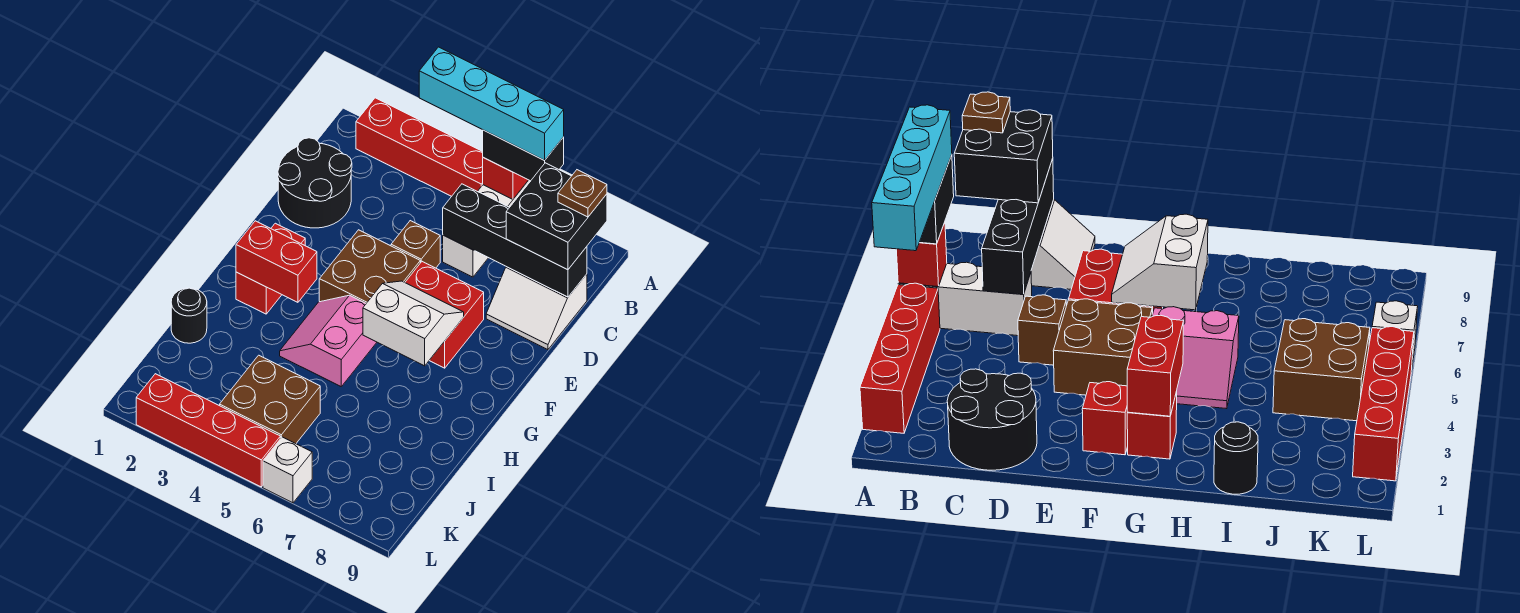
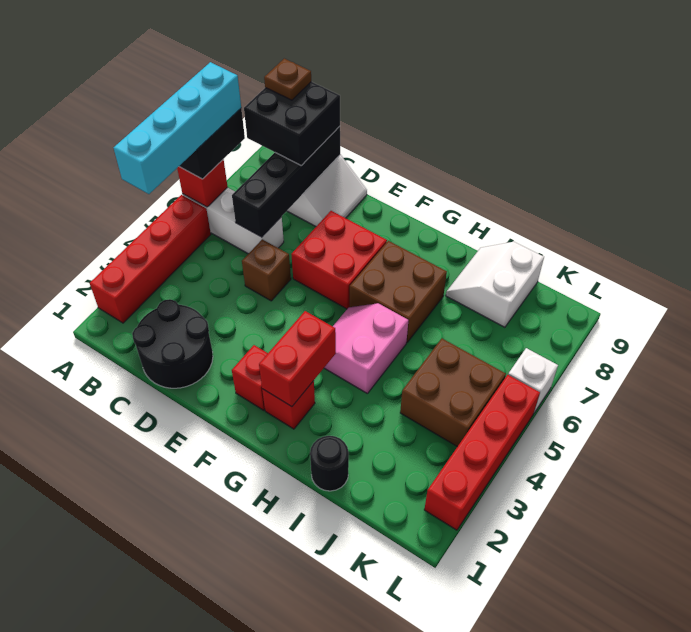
brown 2x2 brick [319,230,420,303] -> brown 2x2 brick moved to [350,241,447,342]
white 2x2 slope [363,281,464,366] -> white 2x2 slope moved to [446,242,544,327]
pink 2x2 slope [280,295,377,386] -> pink 2x2 slope turned to [324,303,408,394]

